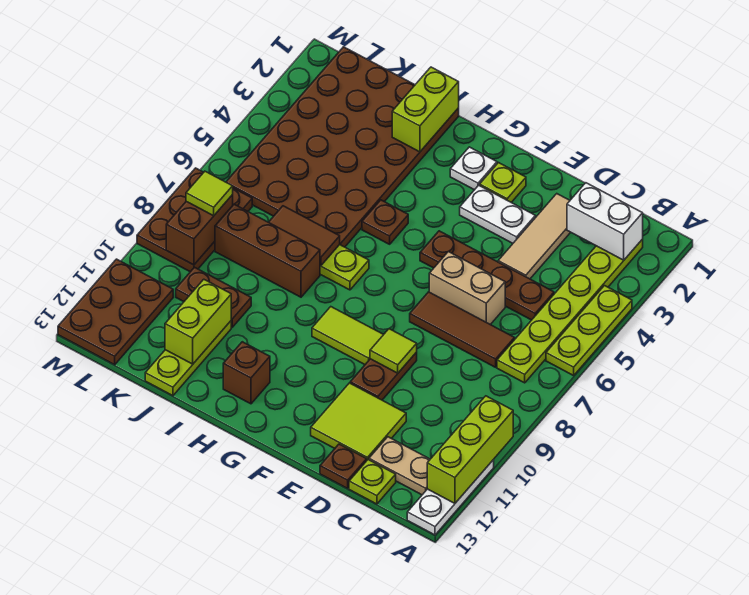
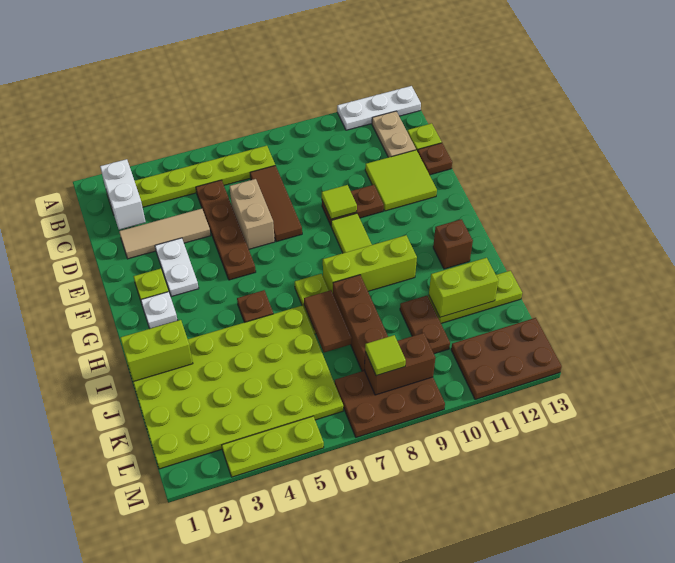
lime 1x3 plate [546,286,632,376] -> lime 1x3 plate moved to [222,416,324,477]
lime 1x3 brick [427,396,513,503] -> lime 1x3 brick moved to [323,235,417,292]
brown 4x6 plate [226,47,459,247] -> lime 4x6 plate [133,305,343,469]

